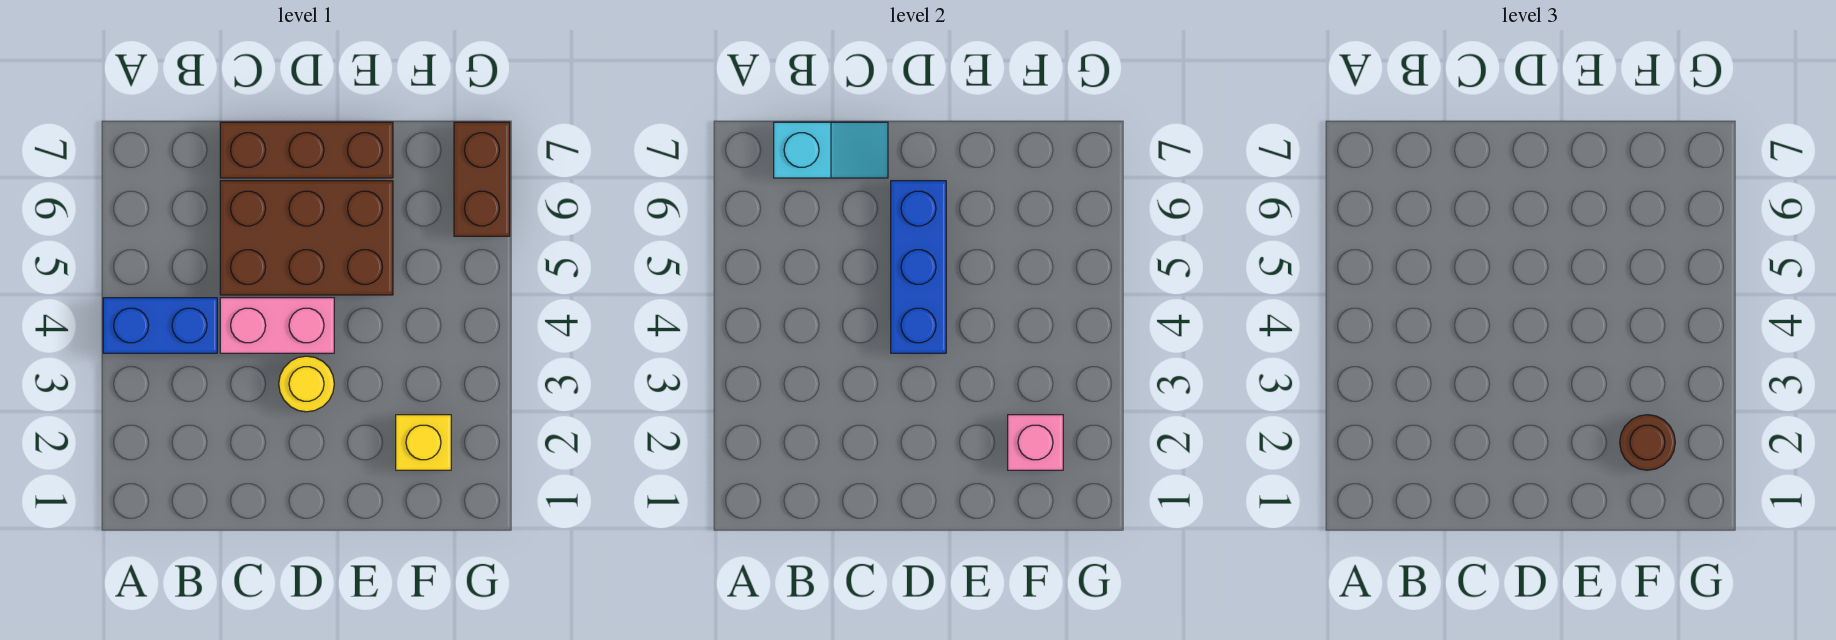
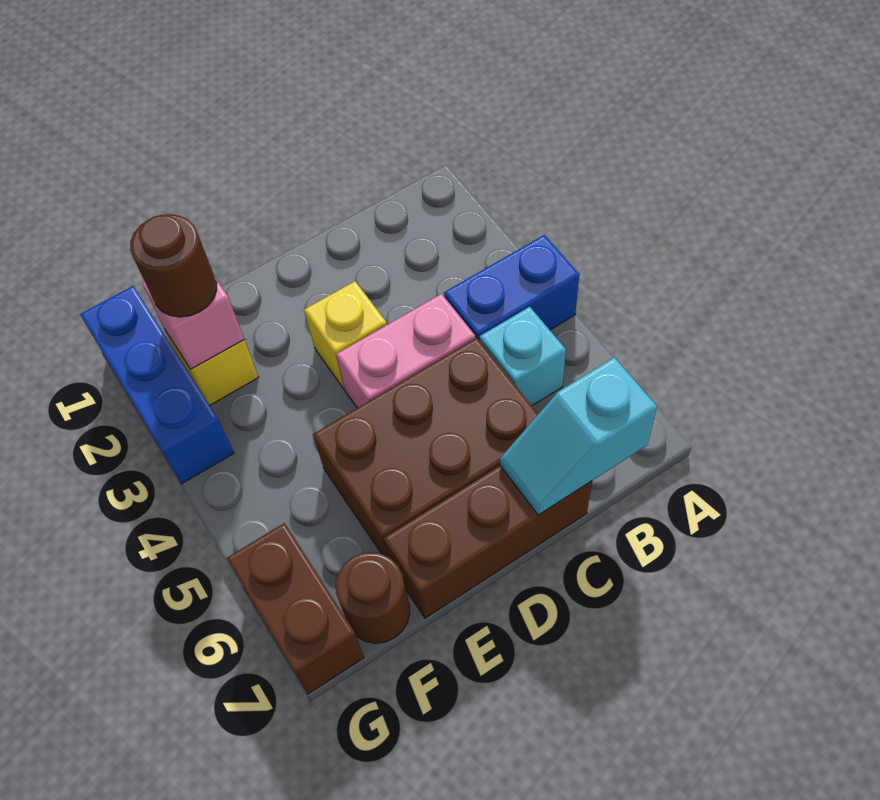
none -> cyan 1x1 brick [480,307,566,405]
yellow 1x1 round brick [279,356,334,412] -> yellow 1x1 brick [304,281,387,389]
blue 1x3 brick [891,181,946,353] -> blue 1x3 brick moved to [80,286,234,484]
none -> brown 1x1 round brick [335,552,410,643]

